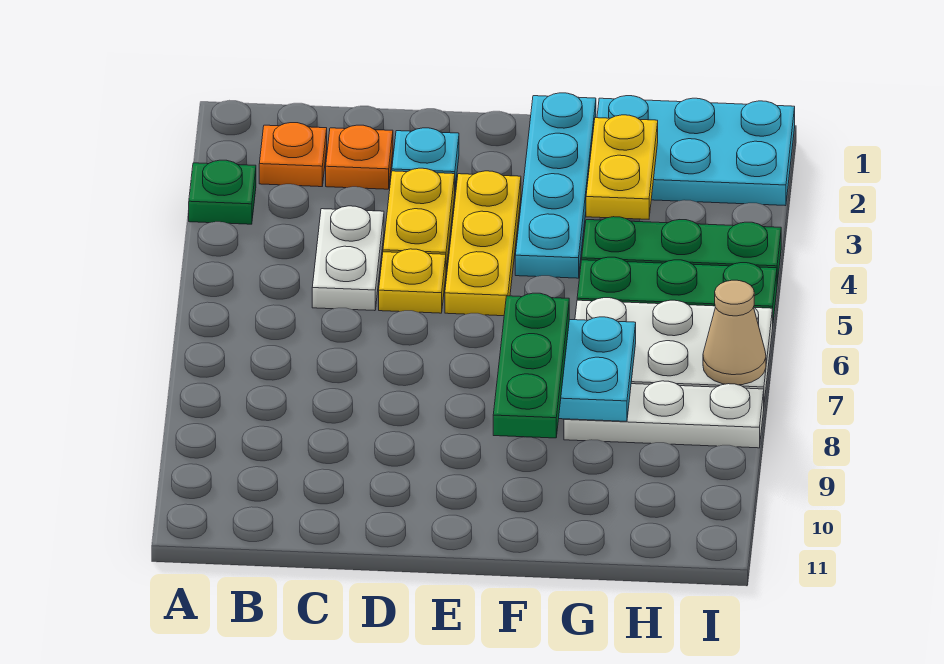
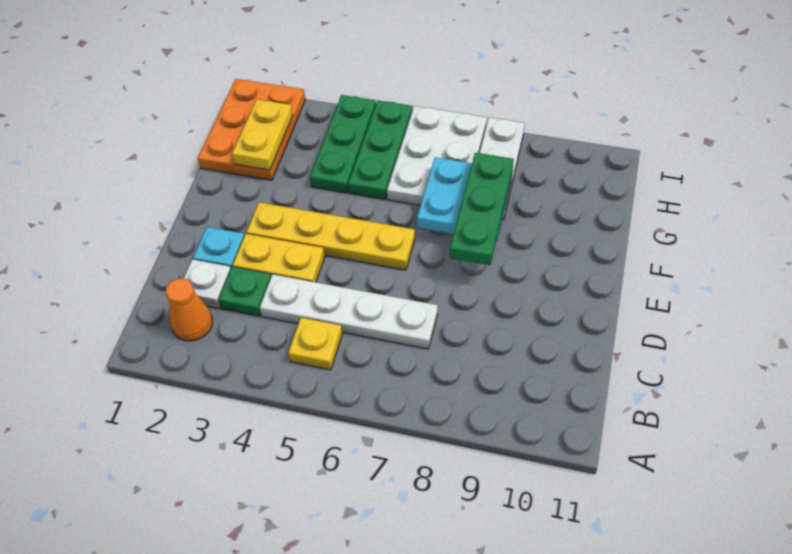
green 1x1 plate [189,160,256,224] -> green 1x1 plate moved to [218,267,271,316]
orange 1x1 plate [259,123,327,187] -> orange 1x1 cone [166,278,213,341]
orange 1x1 plate [326,125,393,189] -> white 1x1 plate [184,259,231,308]
white 1x2 plate [312,206,384,311] -> white 1x4 plate [260,274,438,349]
yellow 1x1 plate [379,249,446,313] -> yellow 1x1 plate moved to [288,318,342,370]
yellow 1x3 plate [445,171,521,316] -> yellow 1x4 plate [246,202,415,270]
cyan 1x4 plate [515,93,596,278] -> none
green 1x3 plate [493,293,569,438] -> green 1x3 plate turned to [450,153,514,265]
cyan 2x3 plate [597,96,795,206] -> orange 2x3 plate [198,79,305,180]
yellow 1x2 plate [586,115,658,219] -> yellow 1x2 plate turned to [232,99,293,170]
tan 1x1 cone [703,280,766,385] -> none

